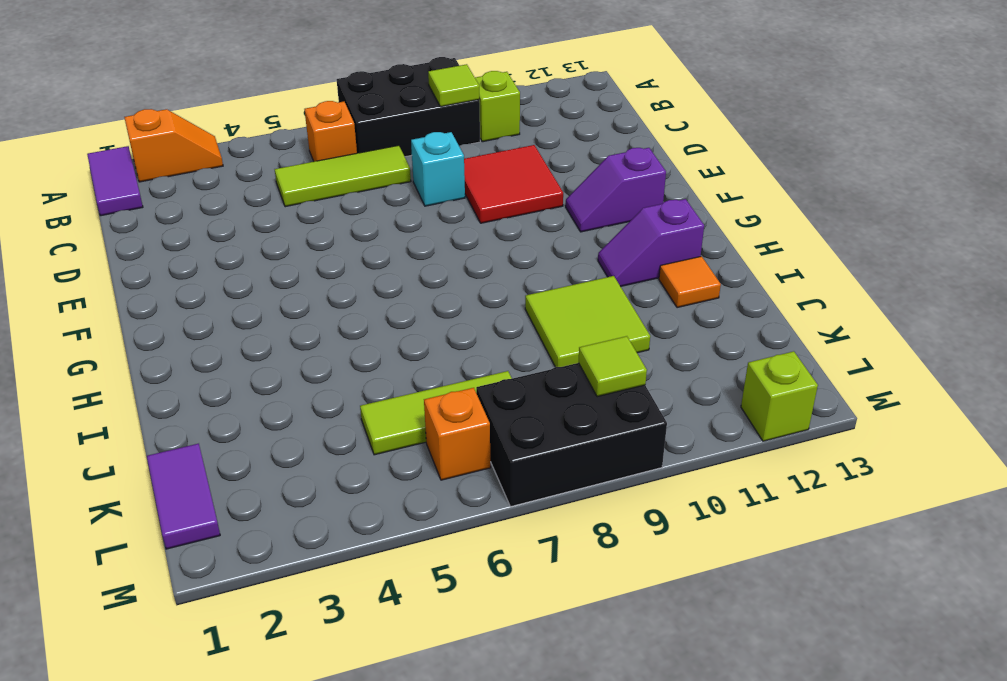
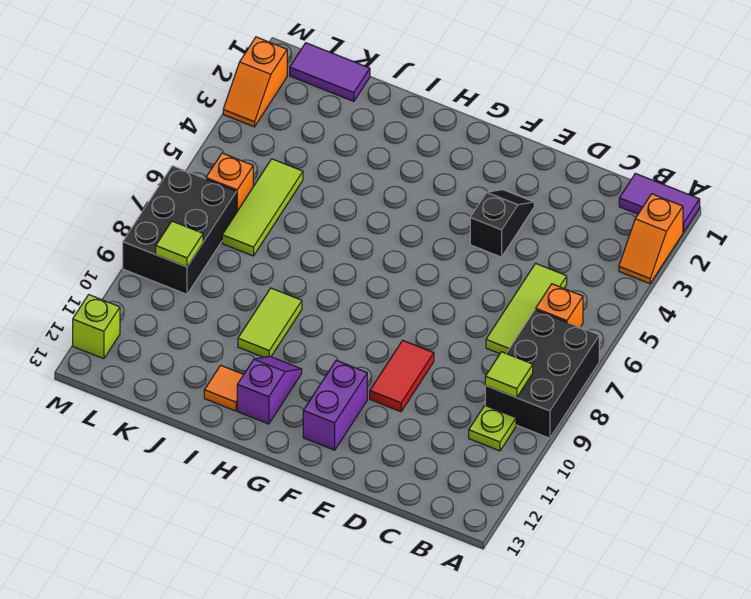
lime 1x1 brick [475,71,520,142] -> lime 1x1 plate [469,406,516,451]
cyan 1x1 brick [411,132,465,206] -> none
red 2x2 tile [464,145,563,223] -> red 1x2 tile [370,340,434,412]
none -> black 1x2 slope [470,190,534,257]
purple 1x2 slope [566,148,666,232] -> purple 1x2 brick [303,360,367,450]
lime 2x2 tile [525,276,650,367] -> lime 1x2 tile [238,288,302,357]
none -> orange 1x2 slope [223,37,287,127]

